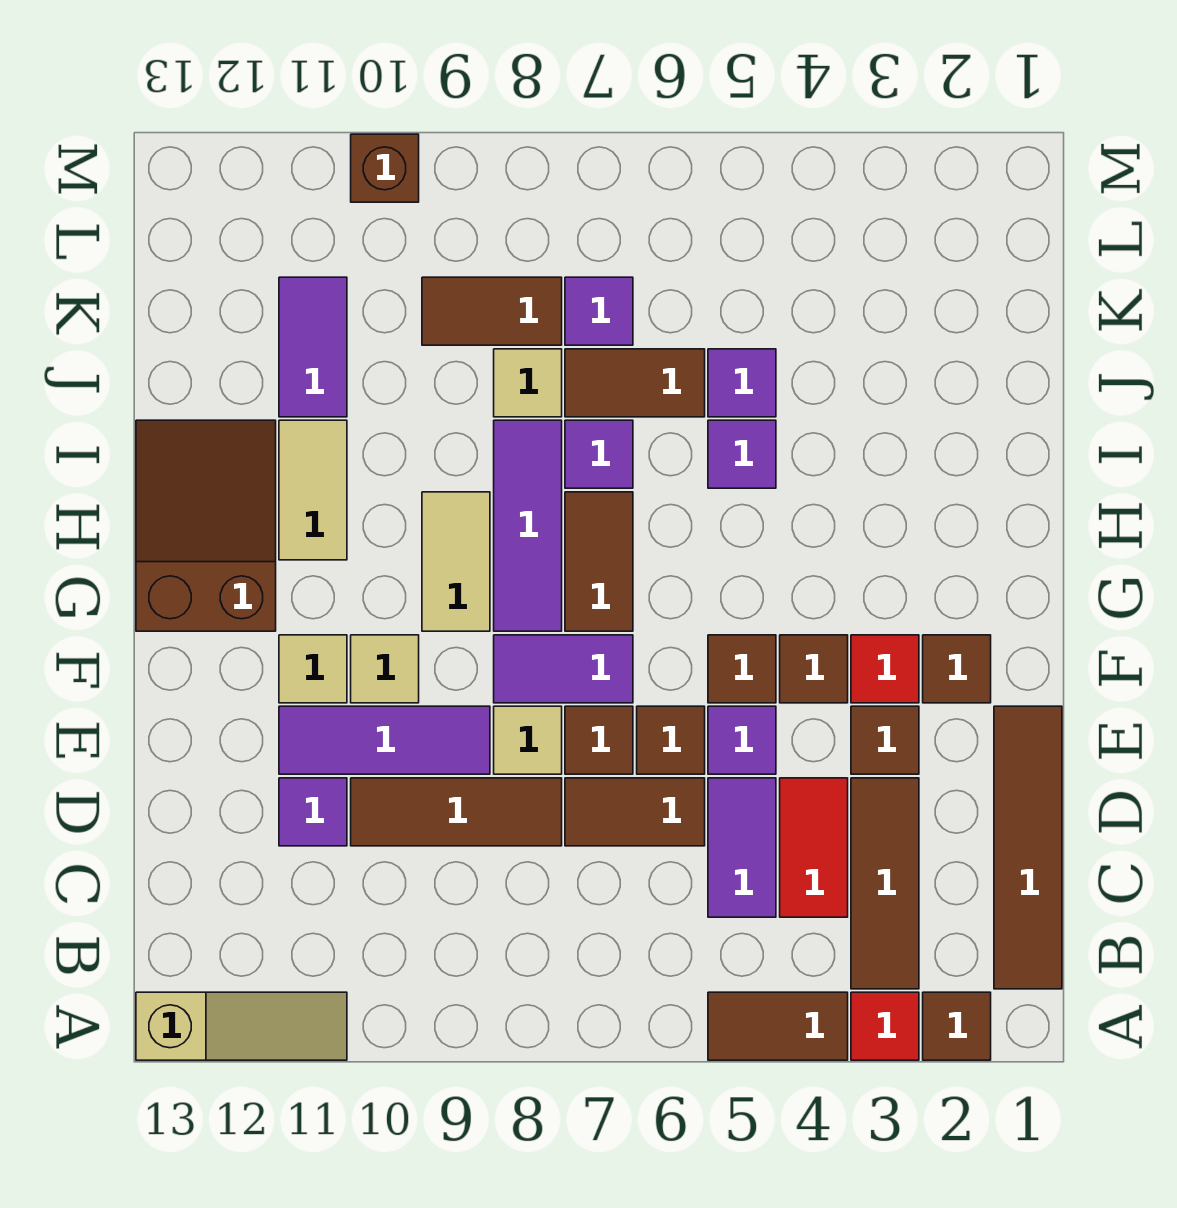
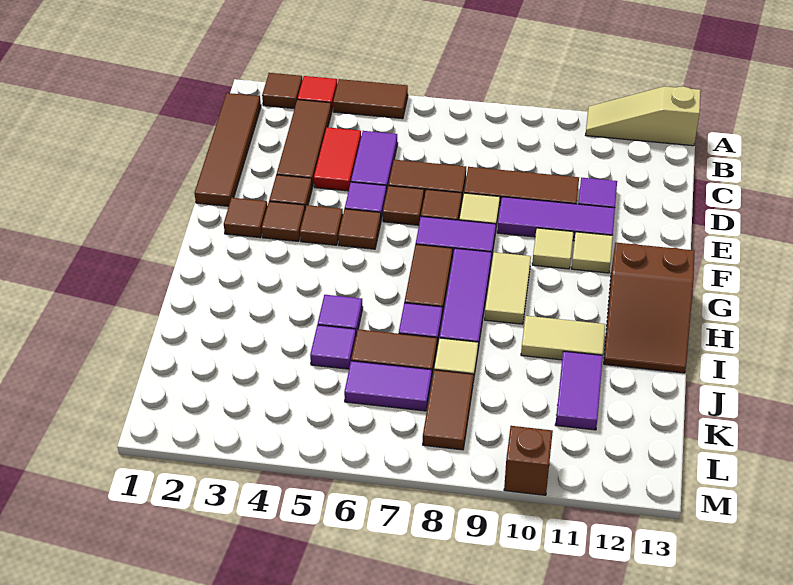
red 1x1 tile [851,635,919,703] -> brown 1x1 tile [262,201,305,241]
tan 1x2 tile [279,420,347,560] -> tan 1x2 tile turned to [521,316,605,360]
purple 1x1 tile [565,277,633,345] -> purple 1x2 tile [344,361,432,411]
brown 1x2 tile [422,277,562,345] -> brown 1x2 tile turned to [423,370,474,450]

